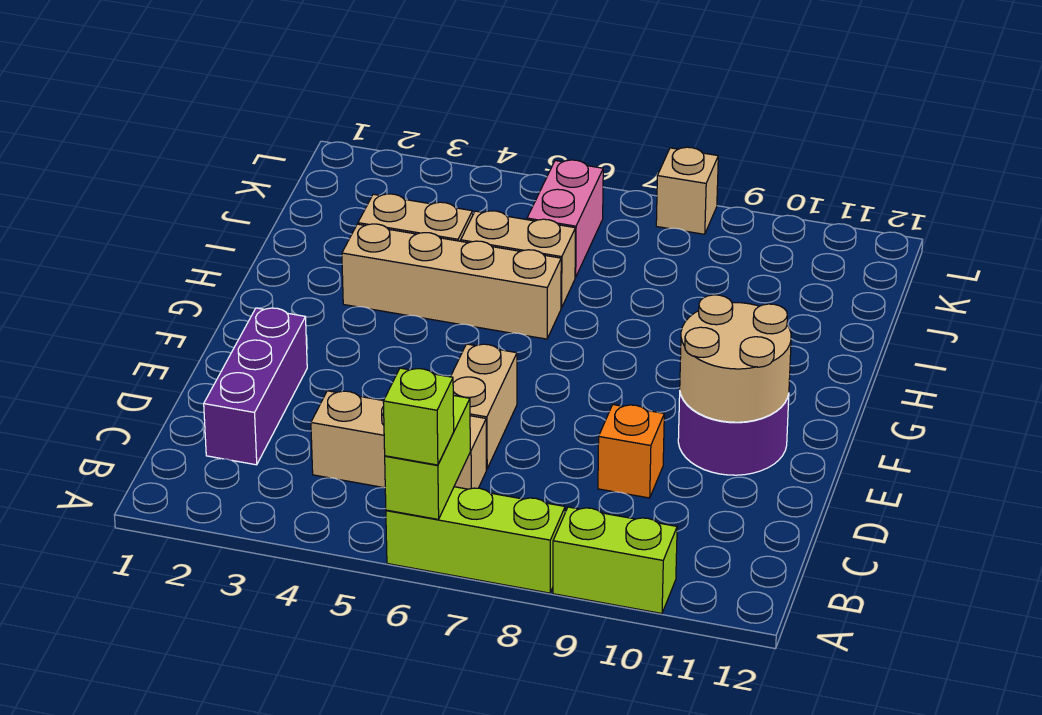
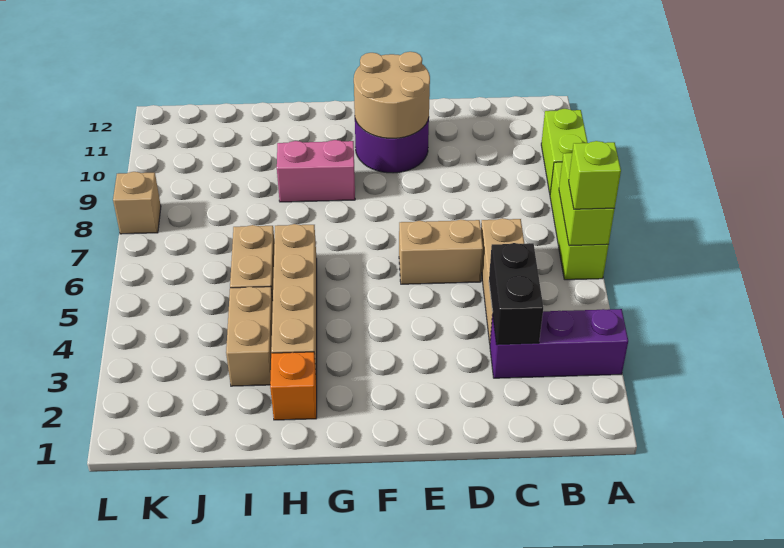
lime 1x2 brick [385,395,470,519] -> lime 1x2 brick turned to [559,153,615,246]
purple 1x3 brick [204,308,307,465] -> purple 1x3 brick moved to [490,309,628,378]
none -> black 1x2 brick [489,243,543,345]
orange 1x1 brick [598,405,664,498] -> orange 1x1 brick moved to [270,352,317,420]
pink 1x2 brick [527,160,603,277] -> pink 1x2 brick moved to [277,140,355,202]

